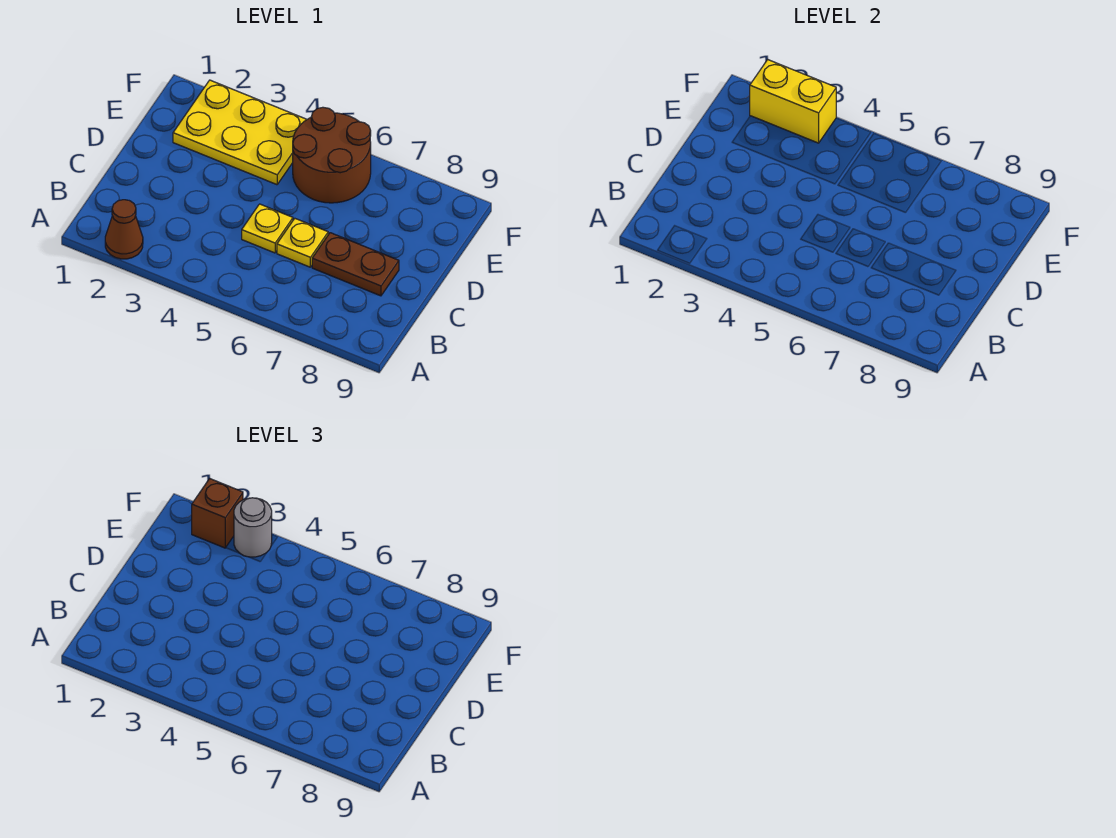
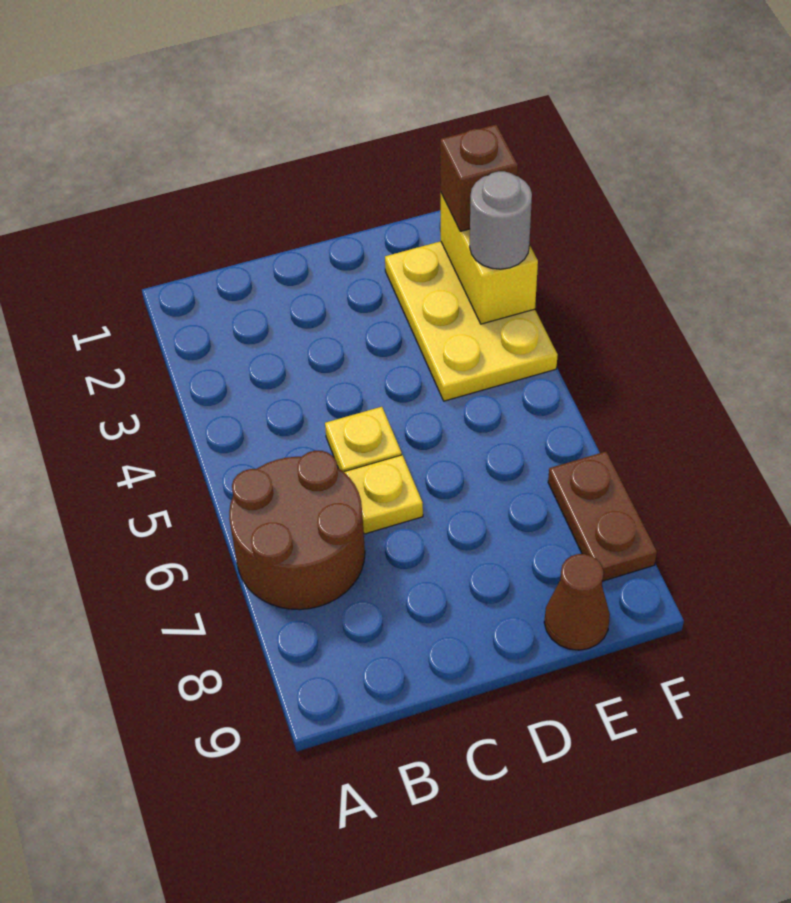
brown 1x1 cone [105,200,143,259] -> brown 1x1 cone moved to [544,554,610,650]
brown 1x2 plate [312,233,399,296] -> brown 1x2 plate moved to [548,452,657,581]
brown 2x2 round brick [293,107,371,203] -> brown 2x2 round brick moved to [229,451,365,610]

